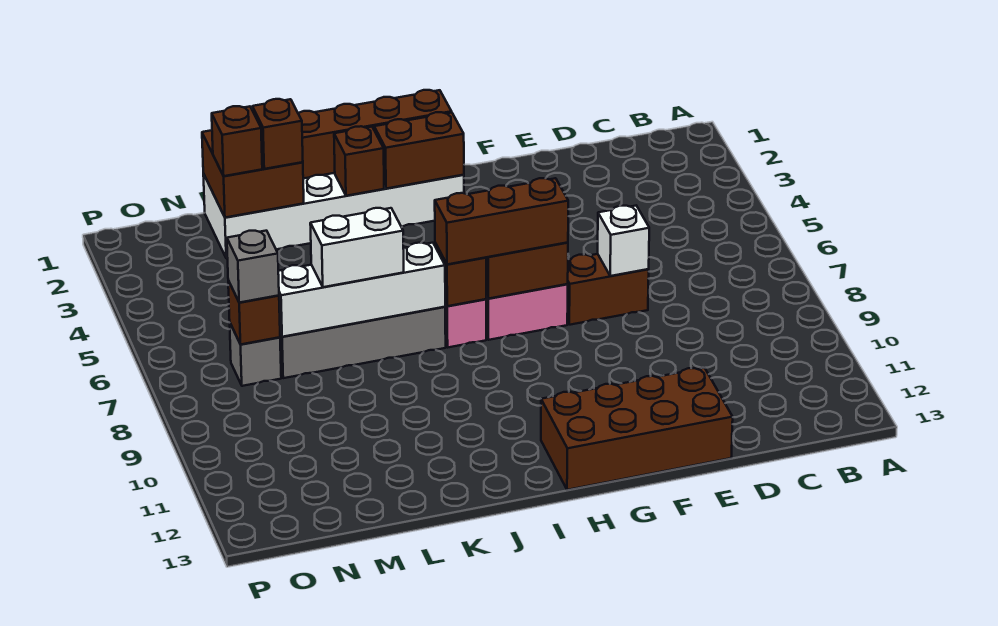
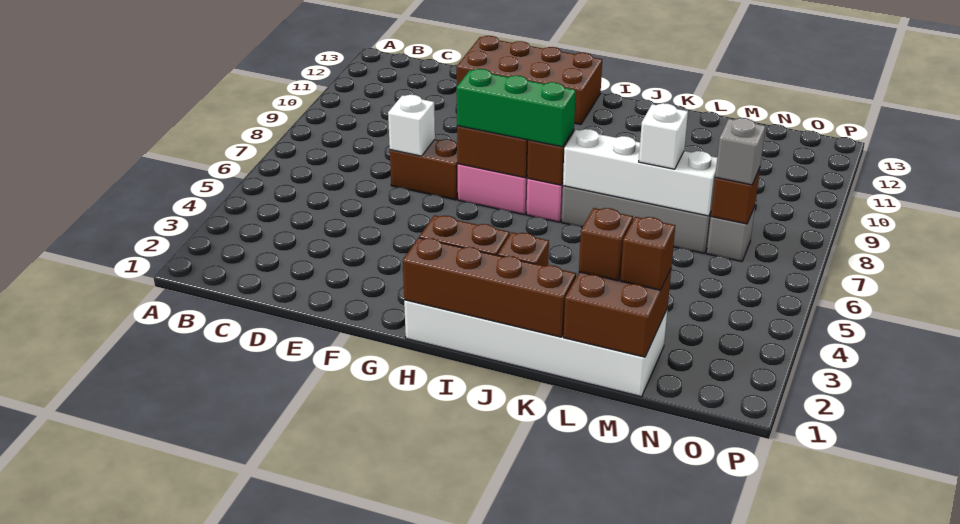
brown 1x3 brick [435,178,568,264] -> green 1x3 brick [457,69,576,147]
white 1x2 brick [310,208,404,287] -> white 1x1 brick [639,103,688,169]

